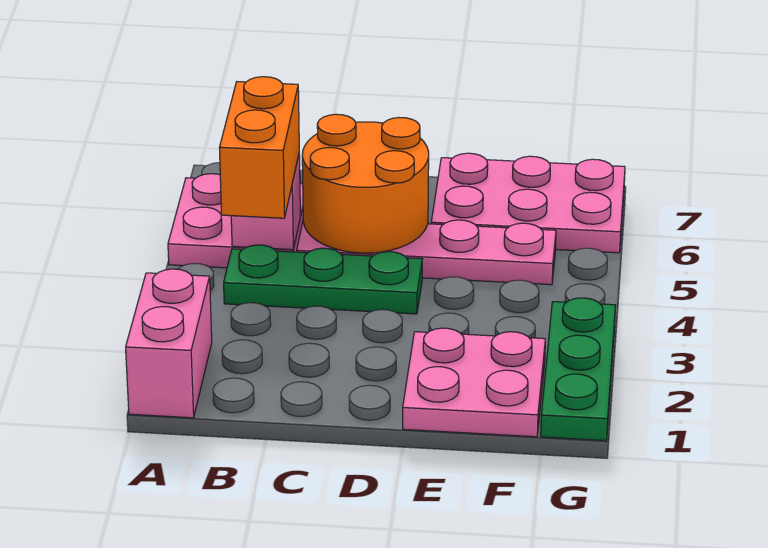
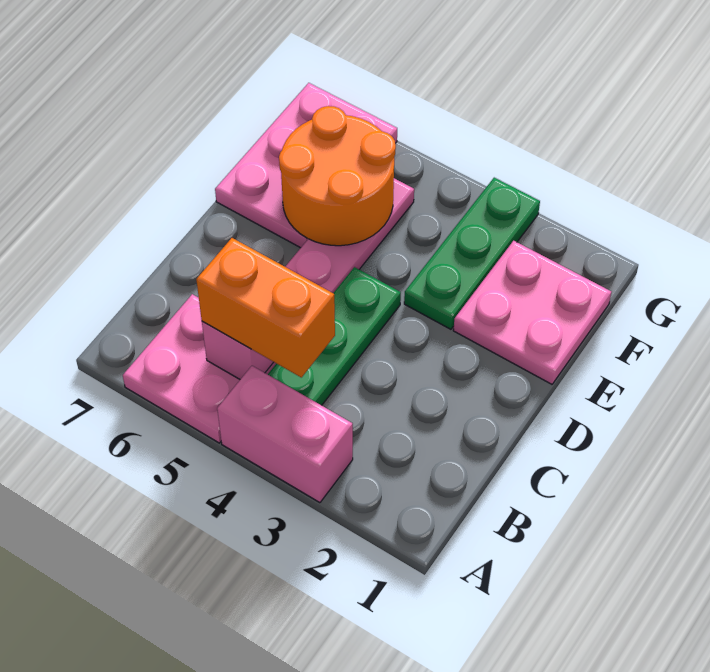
pink 1x2 brick [126,269,212,418] -> pink 1x2 brick moved to [217,366,353,503]
orange 2x2 round brick [302,114,429,253] -> orange 2x2 round brick moved to [279,106,396,246]
green 1x3 plate [541,298,616,441] -> green 1x3 plate turned to [404,178,540,329]

